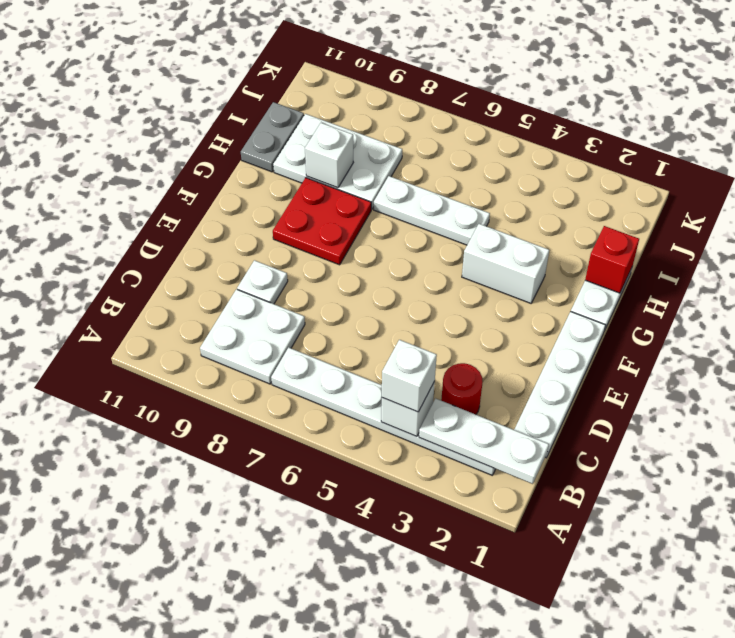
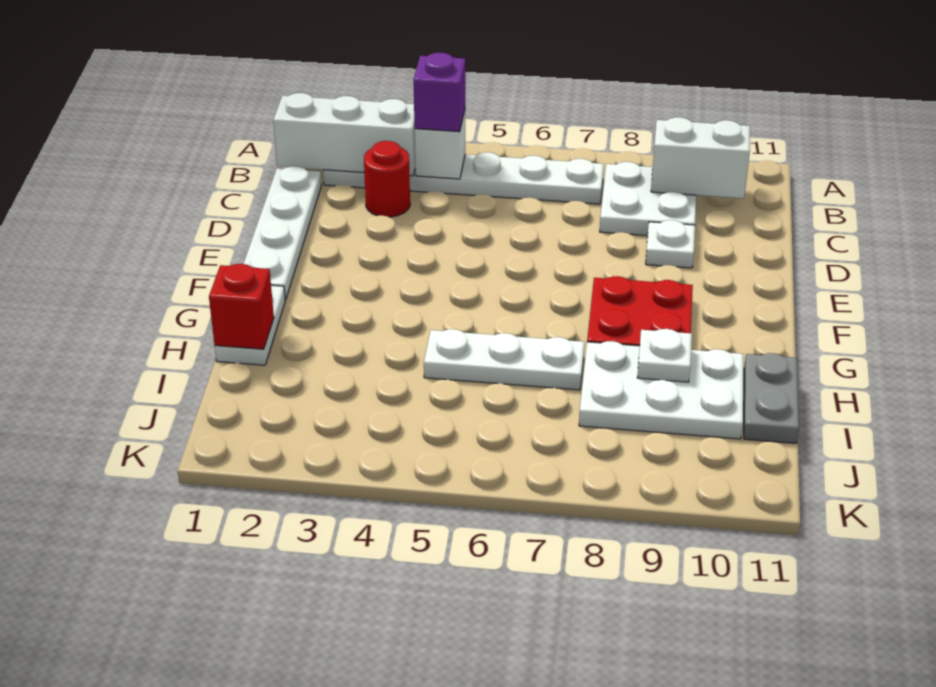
white 1x3 plate [419,398,549,484] -> white 1x3 brick [273,93,415,176]
white 1x1 brick [382,340,437,412] -> purple 1x1 brick [413,53,465,132]
white 1x2 brick [462,224,549,303] -> white 1x2 brick moved to [651,117,750,198]
white 1x1 brick [305,123,353,188] -> white 1x1 plate [637,329,692,382]

